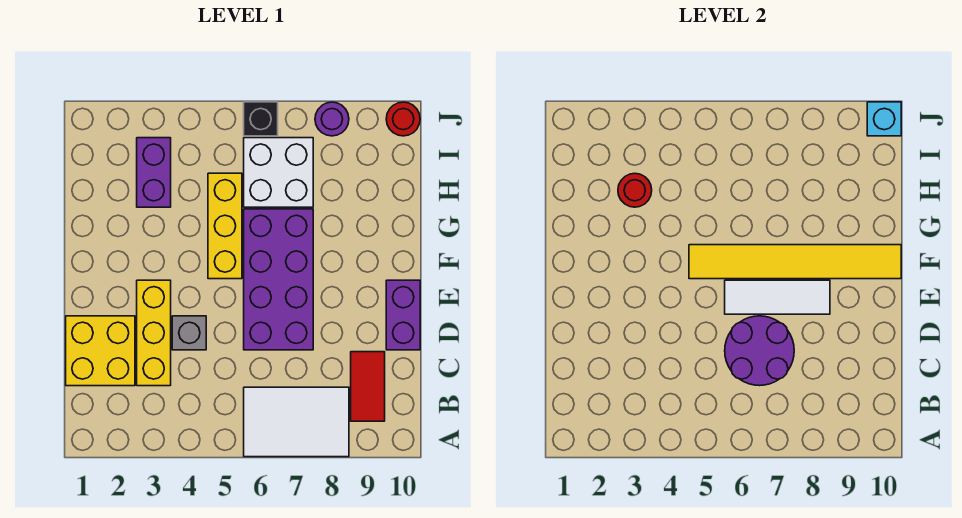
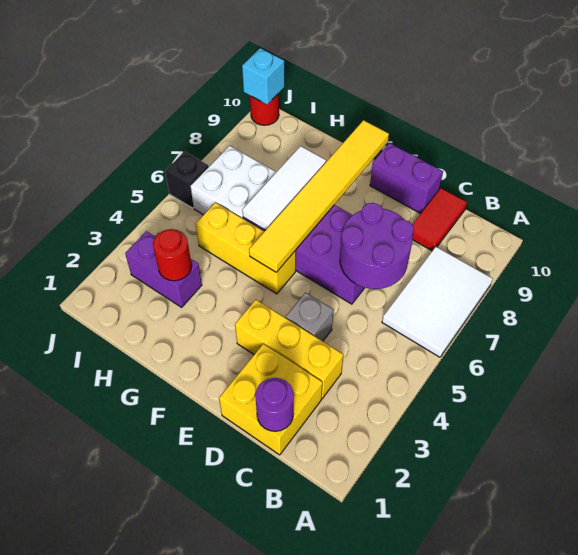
red 1x2 tile [351,352,385,421] -> red 1x2 tile turned to [412,188,467,251]
white 1x3 tile [725,280,830,314] -> white 1x3 tile moved to [242,146,326,230]
purple 1x1 round brick [315,102,349,136] -> purple 1x1 round brick moved to [255,378,294,431]

